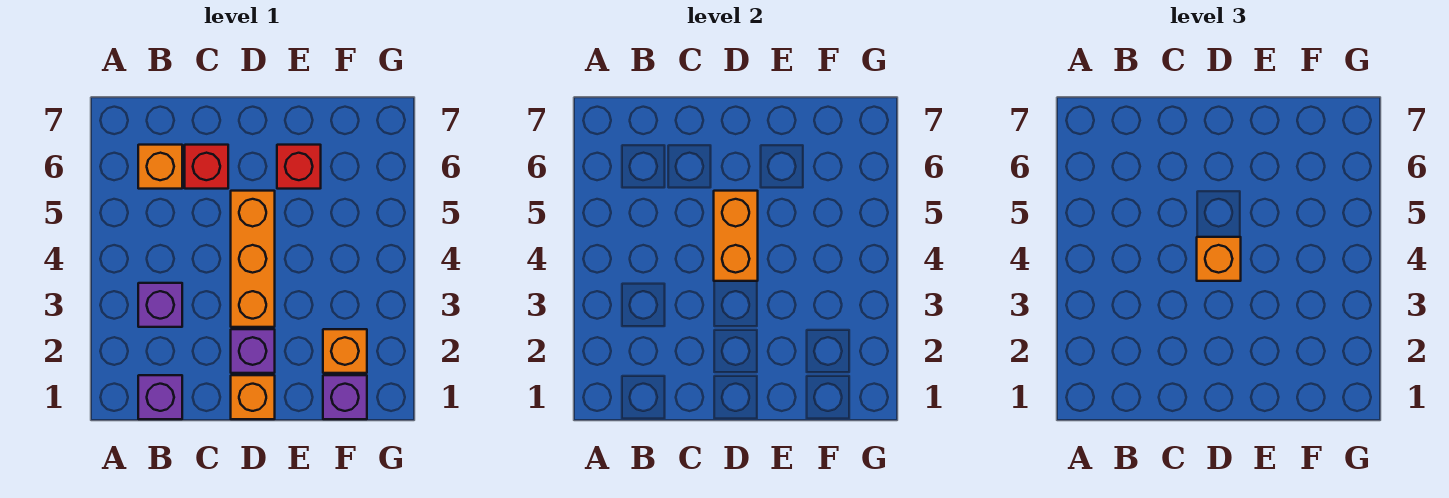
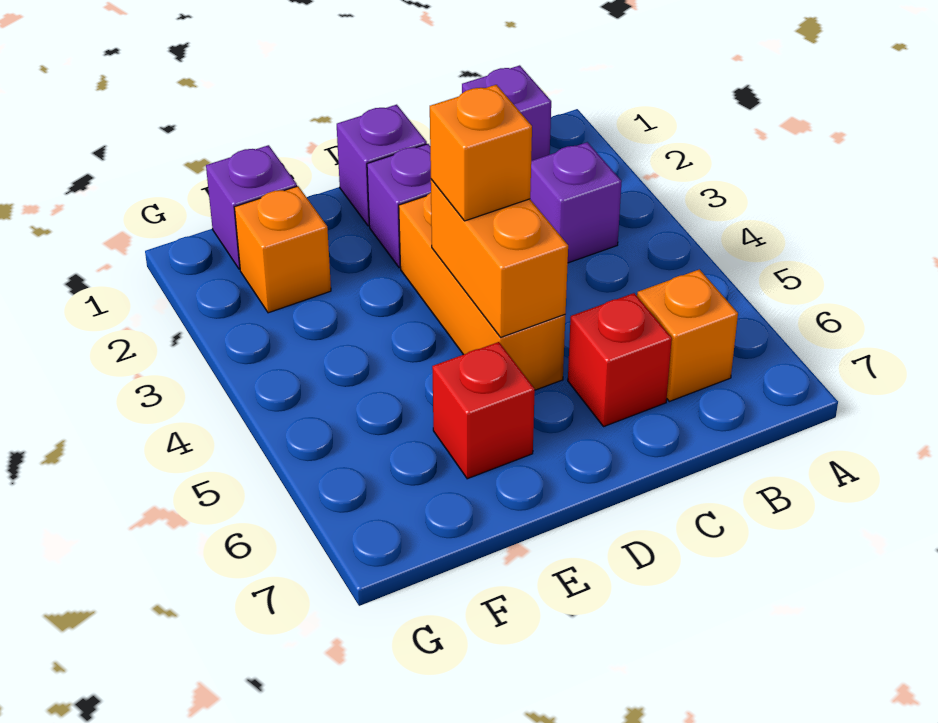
orange 1x1 brick [231,375,275,419] -> purple 1x1 brick [337,105,427,226]

